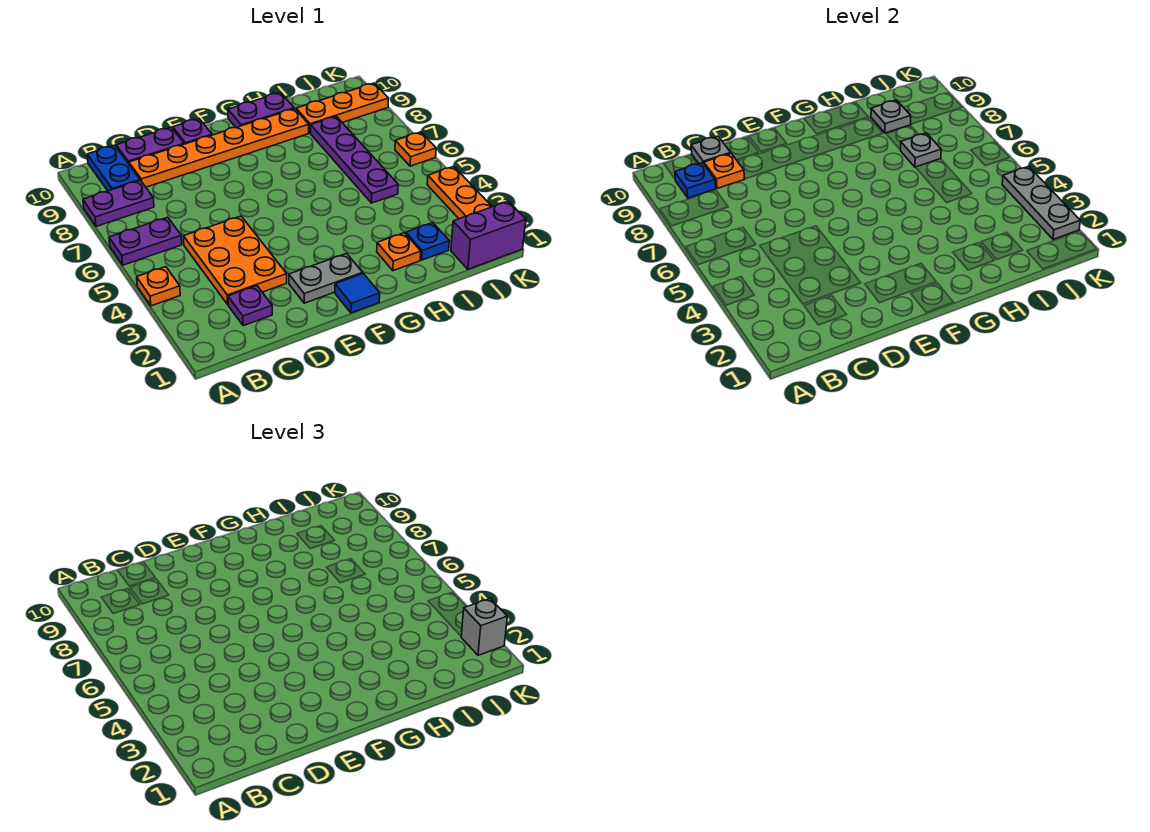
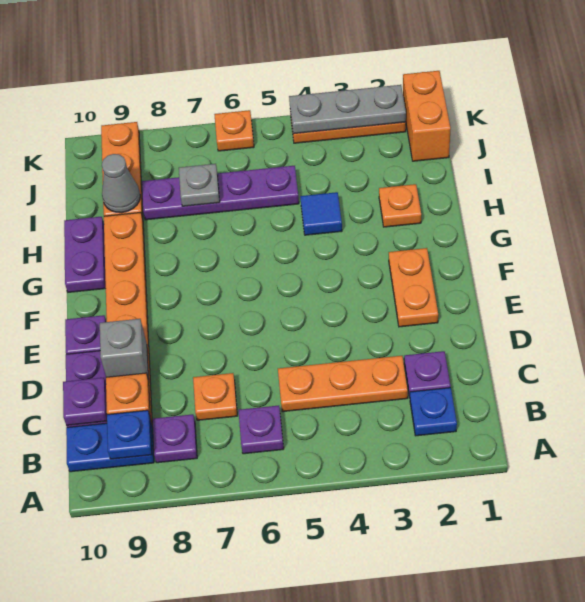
orange 1x1 plate [137,267,180,306] -> orange 1x1 plate moved to [193,373,237,420]
purple 1x2 plate [109,217,182,265] -> purple 1x1 plate [238,406,284,454]
purple 1x2 plate [83,180,154,226] -> purple 1x1 plate [152,414,197,463]
orange 2x3 plate [183,216,287,304] -> orange 1x3 plate [278,356,408,412]
grey 1x1 plate [691,136,731,164] -> purple 1x1 plate [63,378,107,425]
grey 1x2 plate [289,253,363,303] -> orange 1x2 plate [389,248,438,327]
blue 1x1 tile [335,273,380,313] -> blue 1x1 tile moved to [300,192,342,235]
blue 1x1 plate [406,223,449,260] -> blue 1x1 plate moved to [410,388,457,436]
grey 1x1 plate [871,100,911,133] -> grey 1x1 cone [102,154,140,213]
purple 1x2 brick [451,201,526,269] -> orange 1x2 brick [403,71,451,161]
grey 1x1 brick [461,599,507,655] -> grey 1x1 brick moved to [100,319,149,380]

